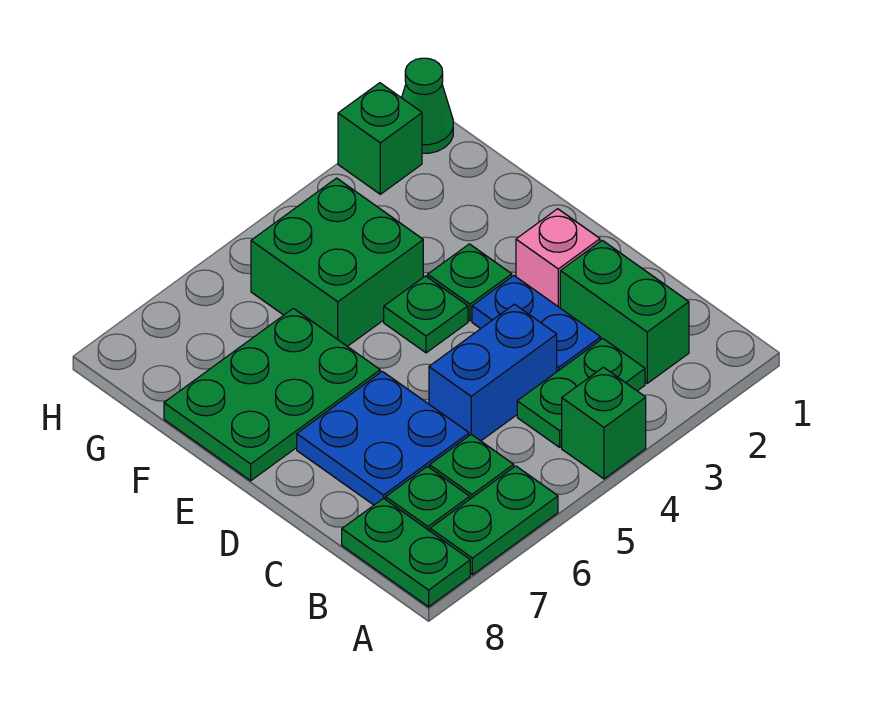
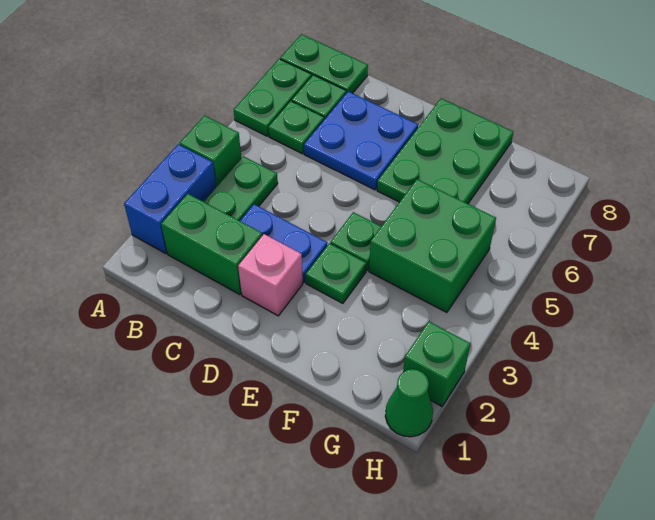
blue 1x2 brick [429,304,557,441] -> blue 1x2 brick moved to [124,144,216,254]

